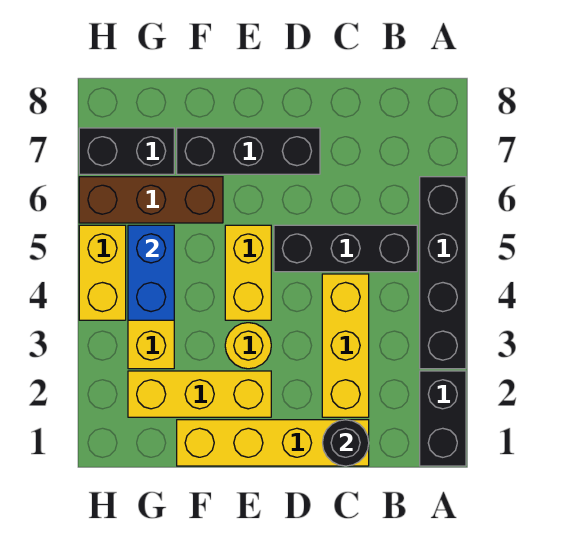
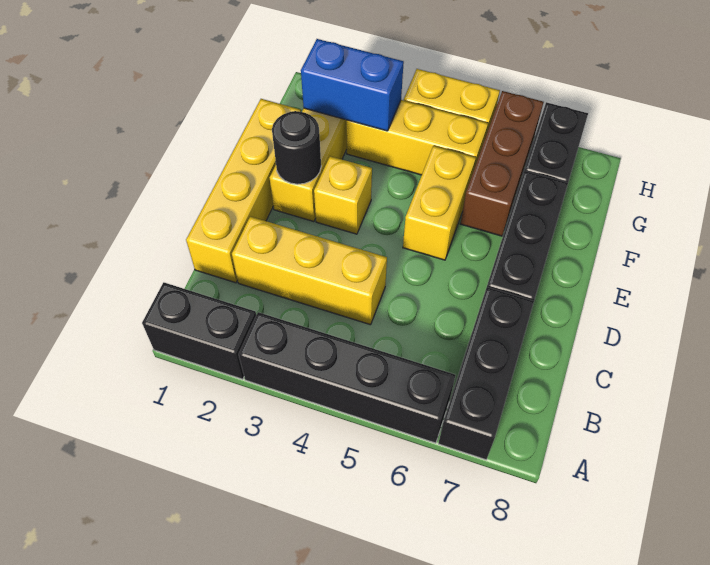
black 1x3 brick [274,225,417,272] -> black 1x3 brick moved to [438,287,534,460]
black 1x1 round brick [323,420,369,466] -> black 1x1 round brick moved to [272,111,321,184]
yellow 1x1 round brick [225,323,271,369] -> yellow 1x1 brick [314,156,372,234]
yellow 1x2 brick [225,225,271,320] -> yellow 1x2 brick turned to [403,146,476,260]
blue 1x2 brick [128,225,174,320] -> blue 1x2 brick moved to [301,39,404,131]

